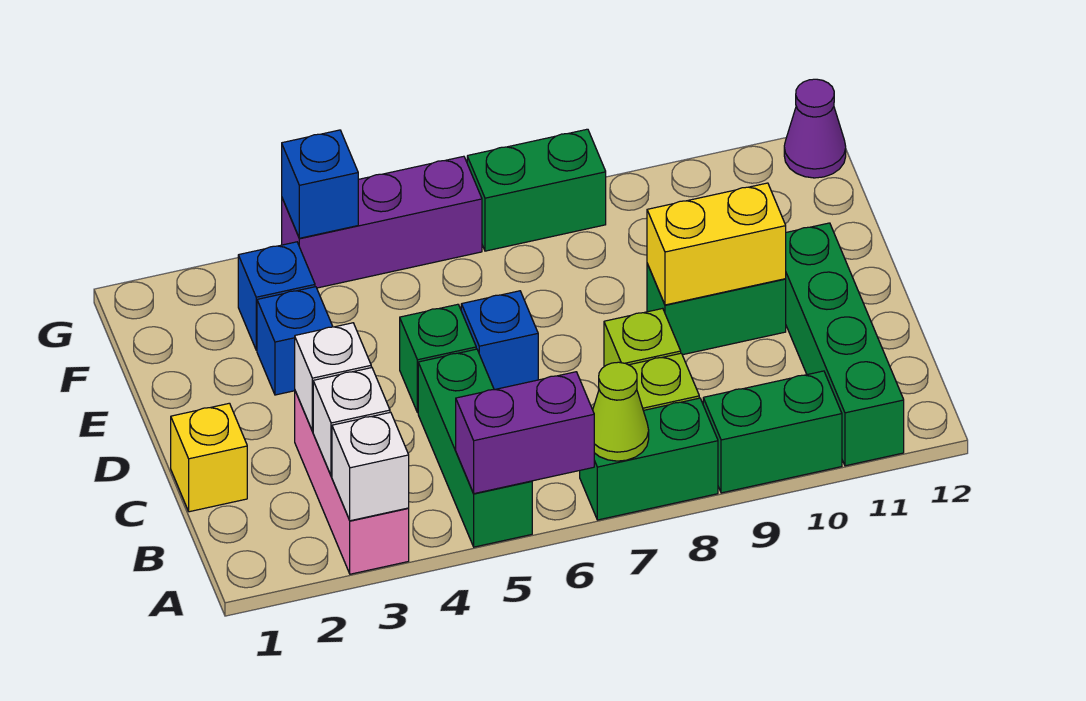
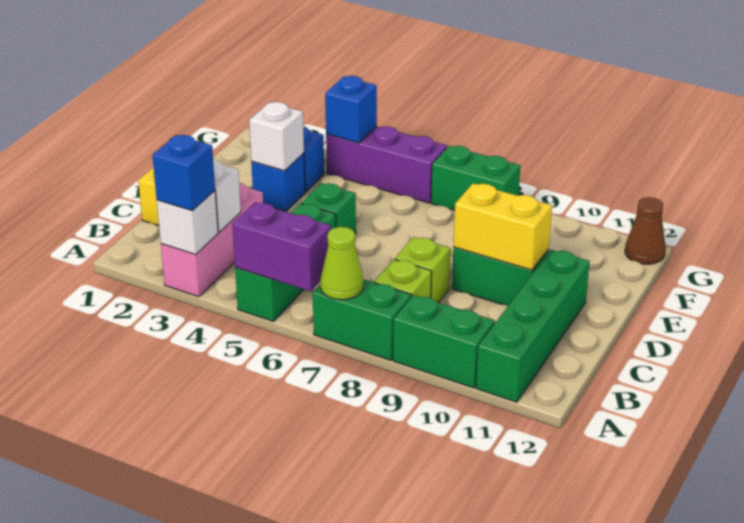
white 1x1 brick [295,323,371,431] -> white 1x1 brick moved to [249,102,304,171]
blue 1x1 brick [461,291,538,390] -> blue 1x1 brick moved to [152,135,215,211]
purple 1x1 cone [784,79,846,178] -> brown 1x1 cone [625,197,666,264]

